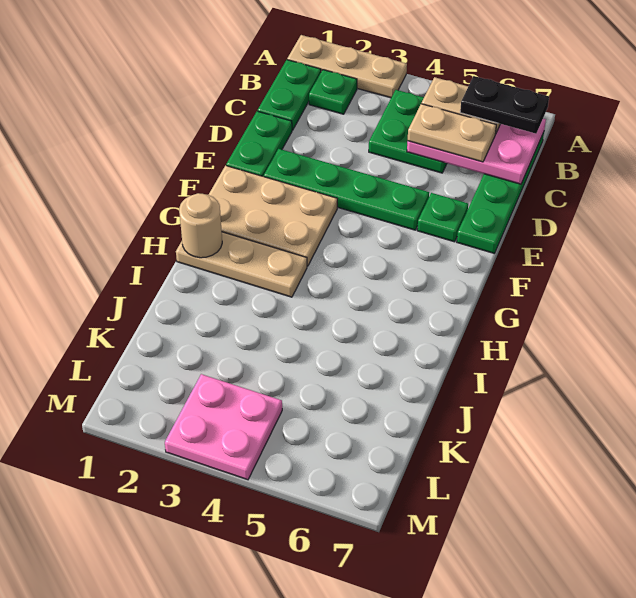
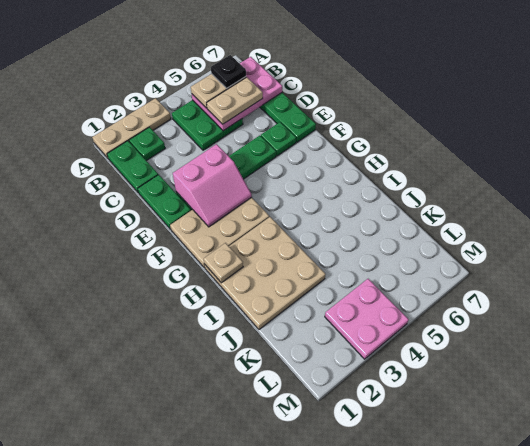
black 1x2 plate [460,76,549,134] -> black 1x1 plate [211,55,246,88]
none -> pink 2x2 slope [173,144,252,227]
tan 1x3 plate [176,232,307,297] -> tan 3x3 plate [204,217,326,330]
tan 1x1 round brick [179,193,222,258] -> tan 1x1 plate [204,243,243,283]

